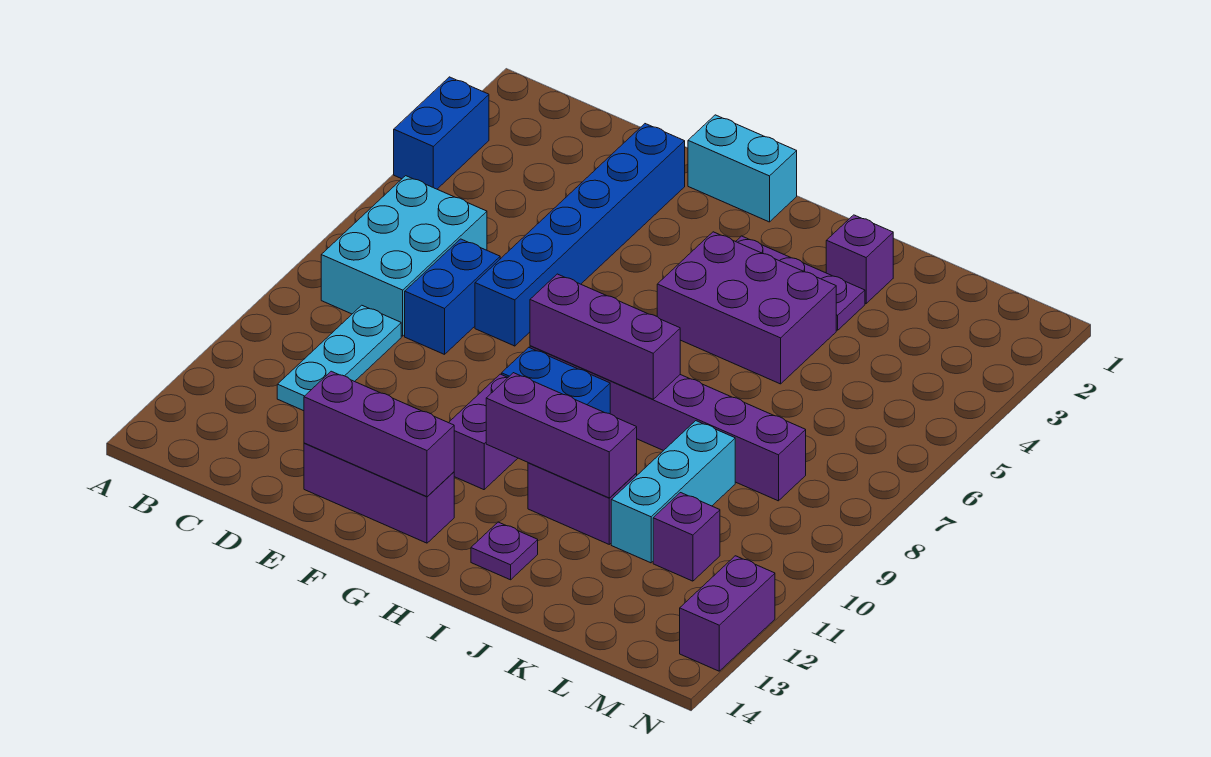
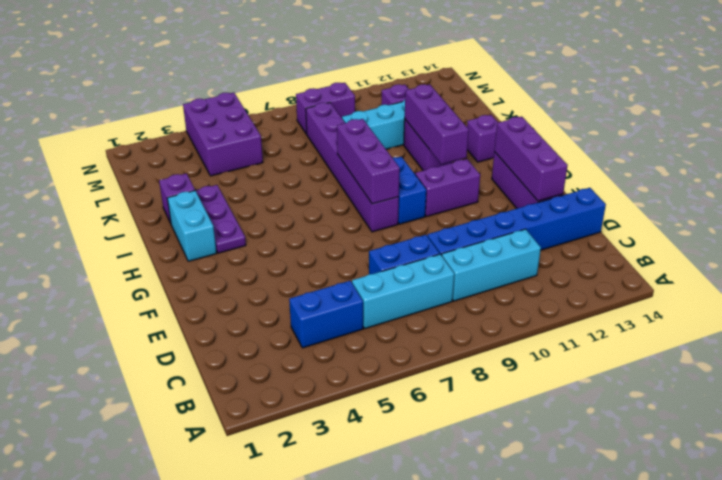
blue 1x2 brick [394,77,489,189] -> blue 1x2 brick moved to [289,281,363,348]
cyan 2x3 brick [321,176,487,336] -> cyan 1x3 brick [352,254,454,329]
cyan 1x3 plate [277,305,401,411] -> cyan 1x3 brick [442,229,541,301]
blue 1x6 brick [475,124,685,346] -> blue 1x6 brick moved to [427,188,606,256]
cyan 1x2 brick [688,115,797,222] -> cyan 1x2 brick moved to [167,191,217,261]
purple 2x3 brick [657,232,836,384] -> purple 2x3 brick moved to [183,93,263,176]
purple 1x1 plate [471,522,538,580] -> purple 1x1 brick [467,115,498,162]
purple 1x2 brick [680,556,775,671] -> purple 1x2 brick moved to [296,83,355,134]

